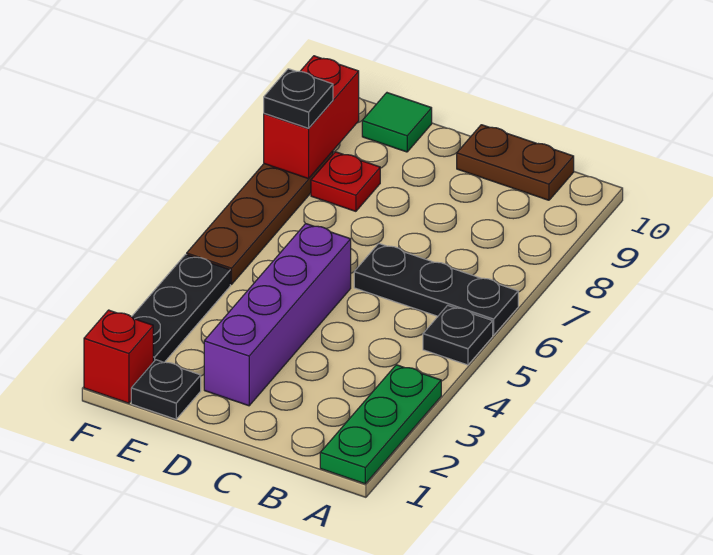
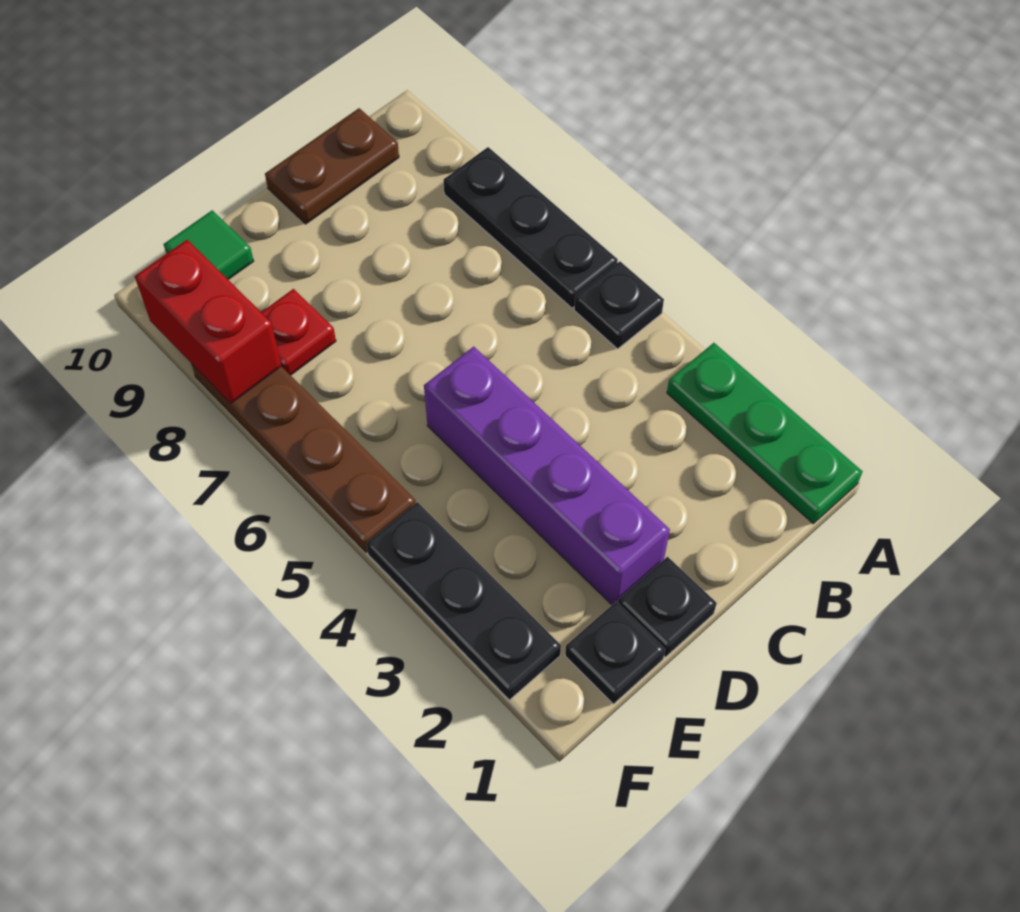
black 1x3 plate [354,244,518,335] -> black 1x3 plate turned to [444,147,618,308]
red 1x1 brick [84,310,153,403] -> none
black 1x1 plate [264,69,333,128] -> black 1x1 plate moved to [618,557,717,657]

